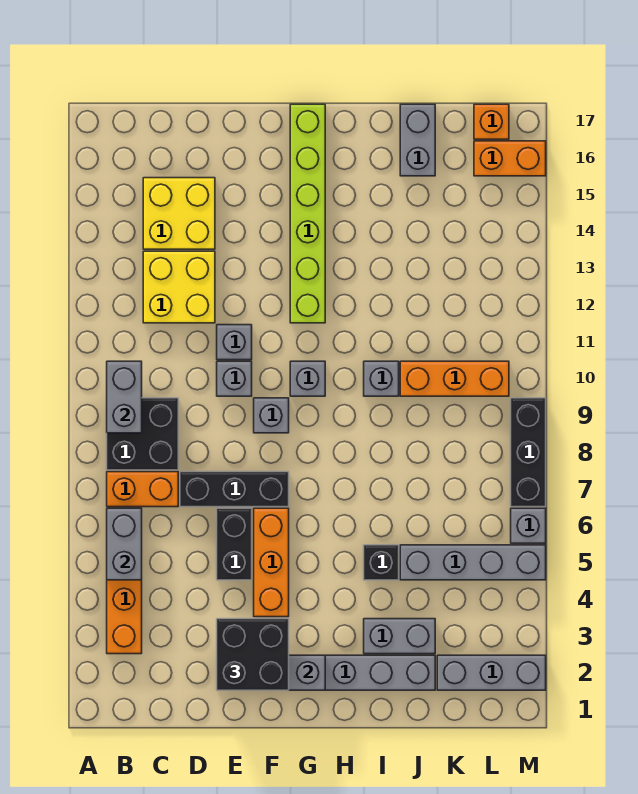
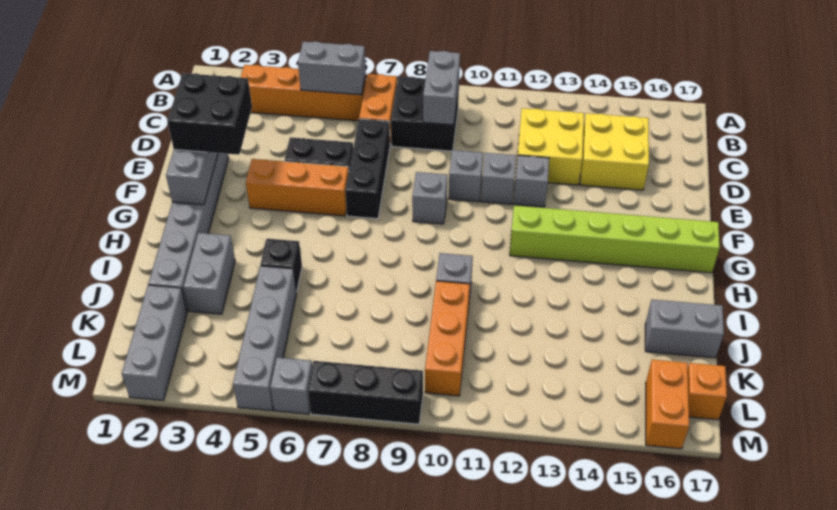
grey 1x2 brick [107,361,142,433] -> grey 1x2 brick turned to [423,51,460,125]
grey 1x1 brick [290,361,325,396] -> grey 1x1 brick moved to [514,155,549,207]

